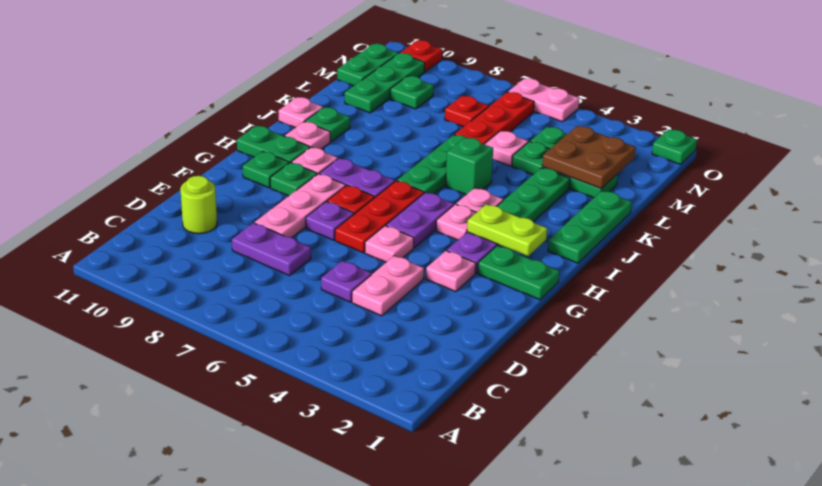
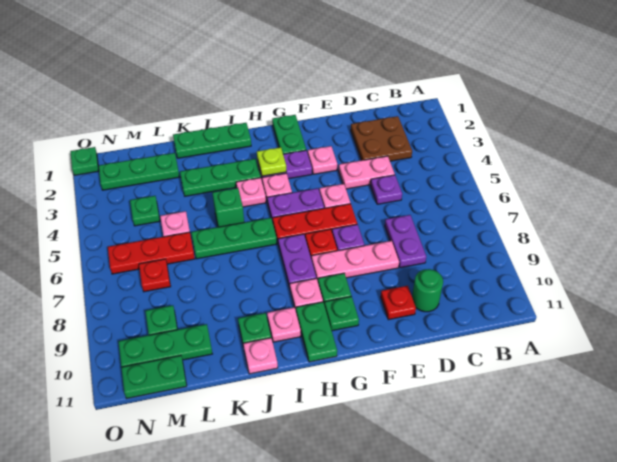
lime 1x1 round brick [180,176,217,234] -> green 1x1 round brick [412,269,443,312]
lime 1x2 plate [467,204,547,256] -> lime 1x1 plate [257,147,286,176]
green 1x3 plate [512,141,618,198] -> green 1x3 plate turned to [98,153,179,190]
brown 2x2 plate [542,126,636,189] -> brown 2x2 plate moved to [351,116,412,161]
pink 1x2 plate [508,78,579,122] -> none
red 1x1 plate [401,40,442,72] -> red 1x1 plate moved to [381,286,416,320]

